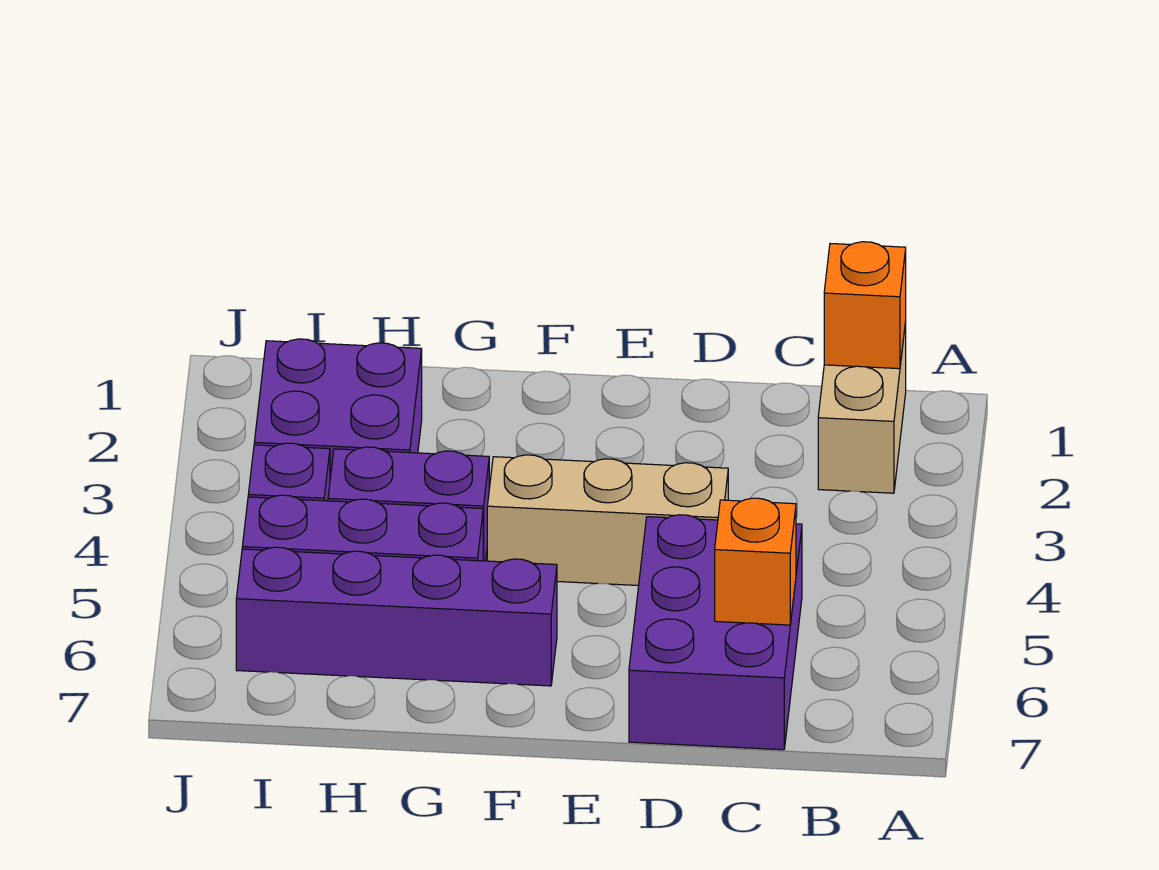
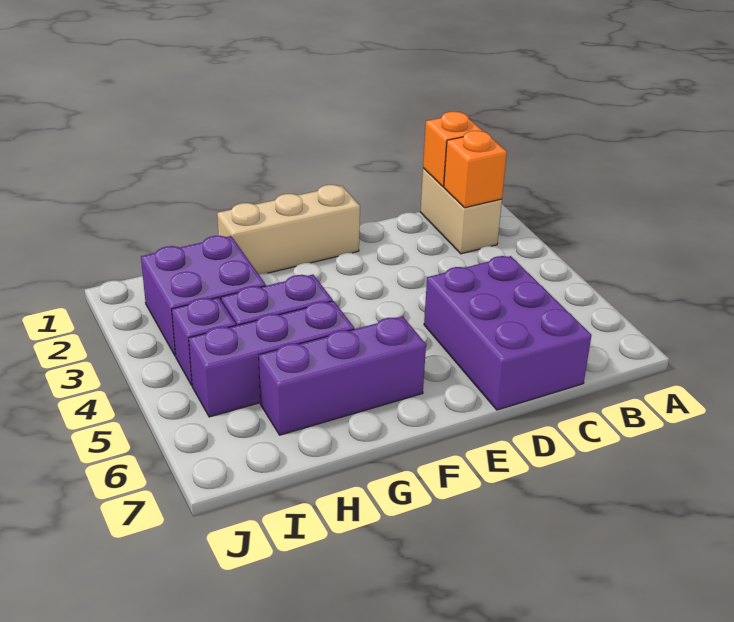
orange 1x1 brick [715,498,796,625] -> orange 1x1 brick moved to [444,131,507,208]
tan 1x3 brick [487,455,728,586] -> tan 1x3 brick moved to [217,185,360,274]
purple 1x4 brick [236,547,557,686] -> purple 1x3 brick [259,317,426,435]

